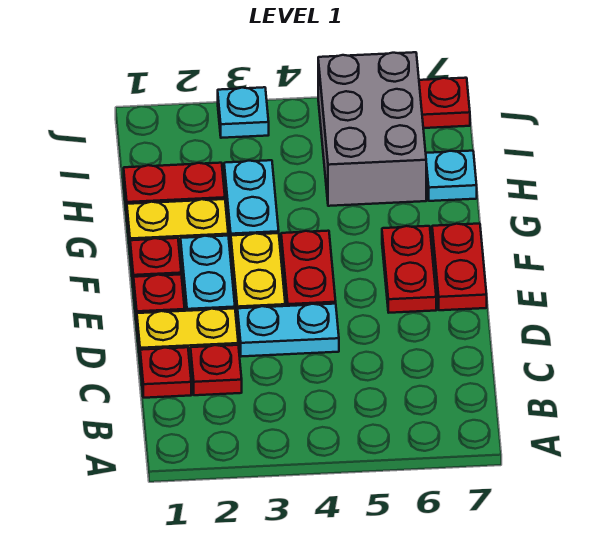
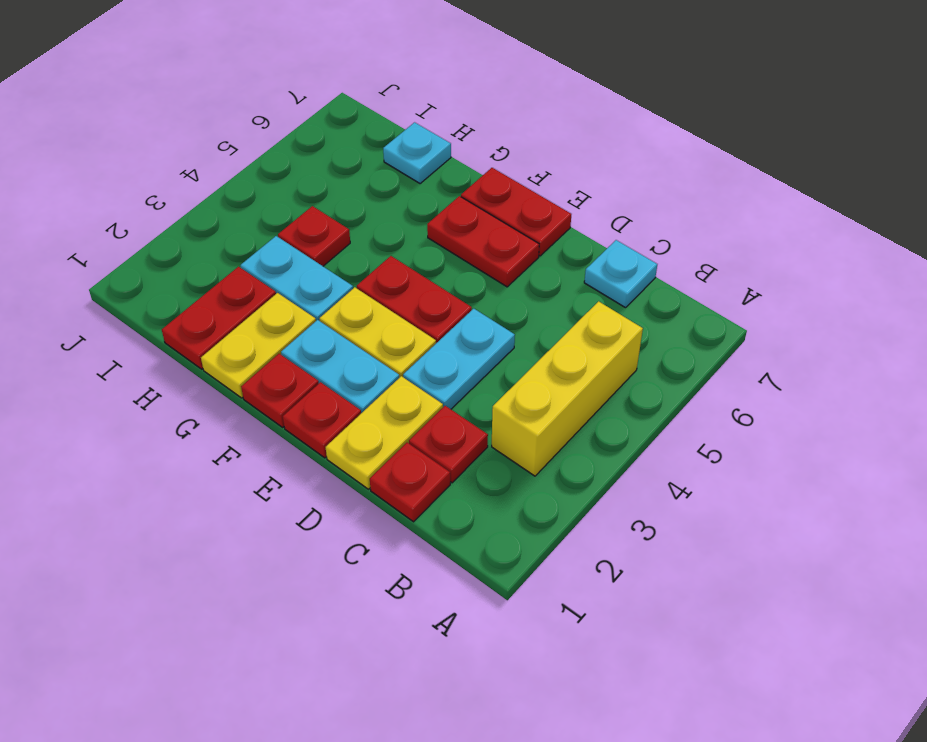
none -> yellow 1x3 brick [492,301,643,476]
grey 2x3 brick [318,52,426,206] -> none
cyan 1x1 plate [218,87,269,138] -> cyan 1x1 plate moved to [584,240,657,308]
red 1x1 plate [419,78,470,128] -> red 1x1 plate moved to [278,206,350,266]

